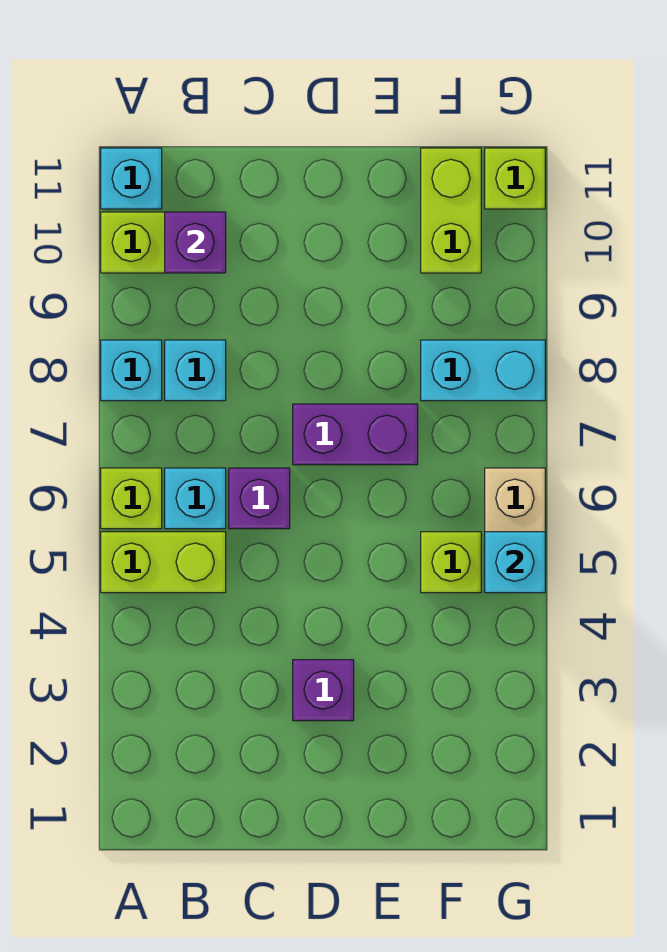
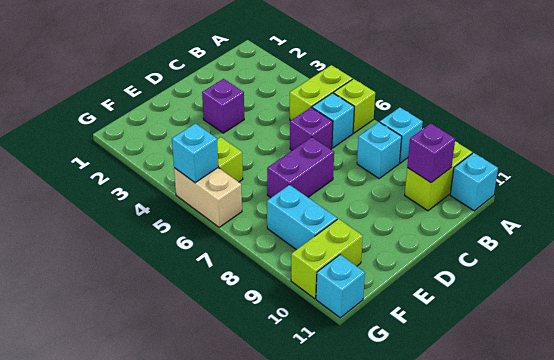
cyan 1x2 brick [421,340,545,401] -> cyan 1x2 brick turned to [267,185,337,250]
lime 1x2 brick [421,148,481,273] -> lime 1x2 brick turned to [291,219,363,299]
lime 1x1 brick [485,148,545,209] -> cyan 1x1 brick [316,255,365,318]

